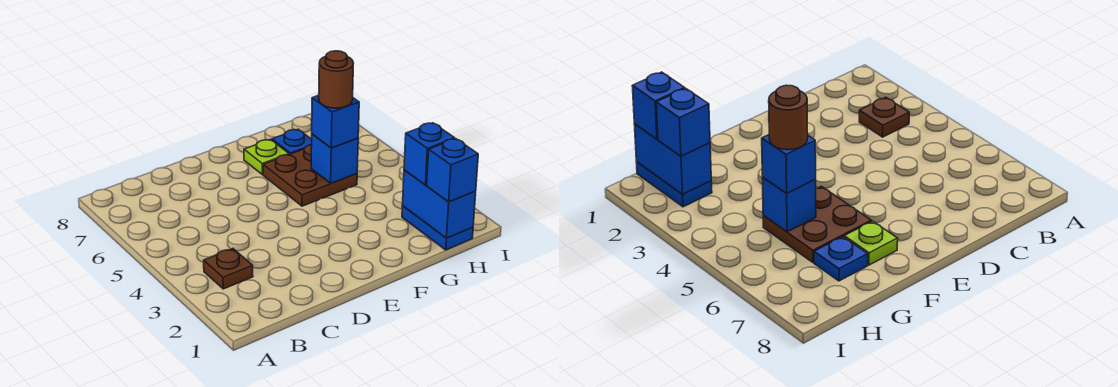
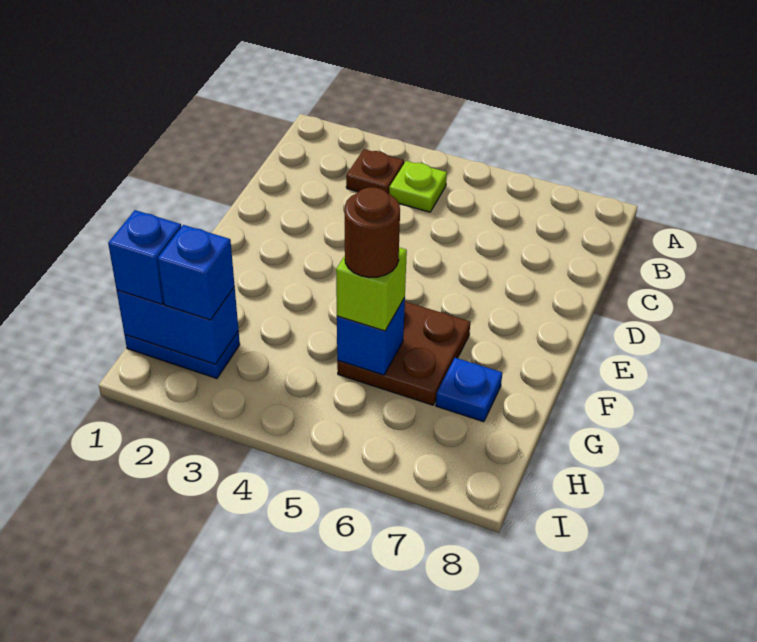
lime 1x1 plate [244,140,289,175] -> lime 1x1 plate moved to [389,161,447,212]
blue 1x1 brick [312,95,359,148] -> lime 1x1 brick [336,247,407,331]

